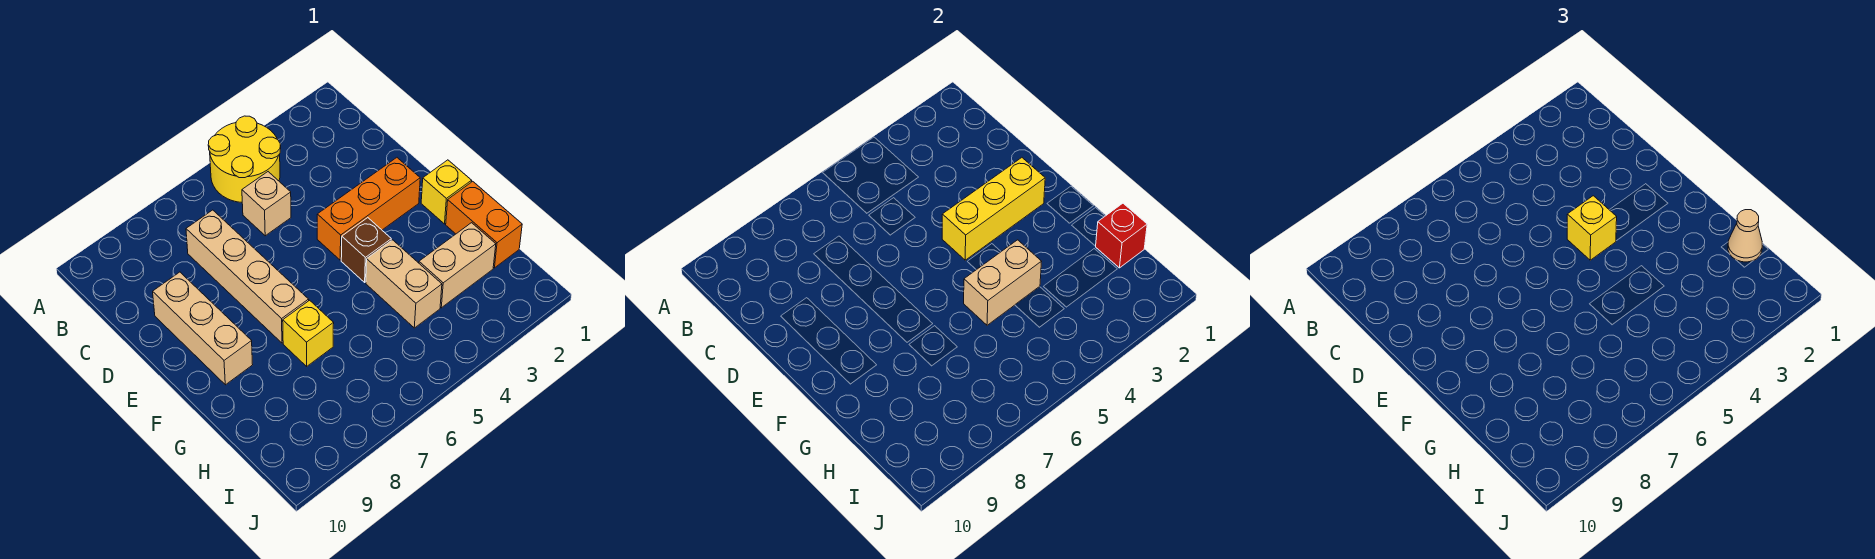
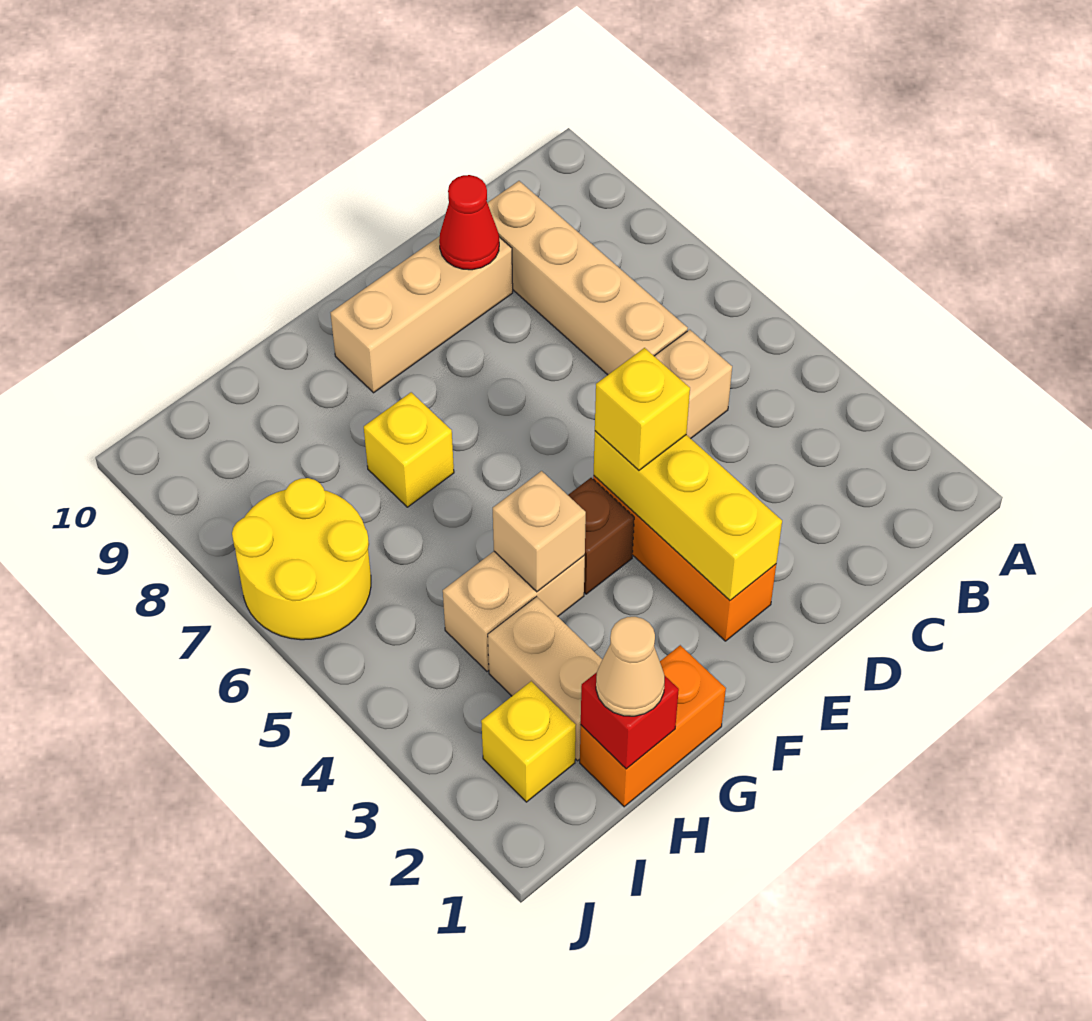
yellow 2x2 round brick [208,116,281,202] -> yellow 2x2 round brick moved to [232,478,371,640]
tan 1x4 brick [186,210,309,343] -> tan 1x4 brick turned to [488,181,688,375]
none -> red 1x1 cone [439,175,499,270]
yellow 1x1 brick [421,160,472,224] -> yellow 1x1 brick moved to [481,681,576,802]
tan 1x2 brick [964,240,1042,325] -> tan 1x1 brick [493,471,586,592]

